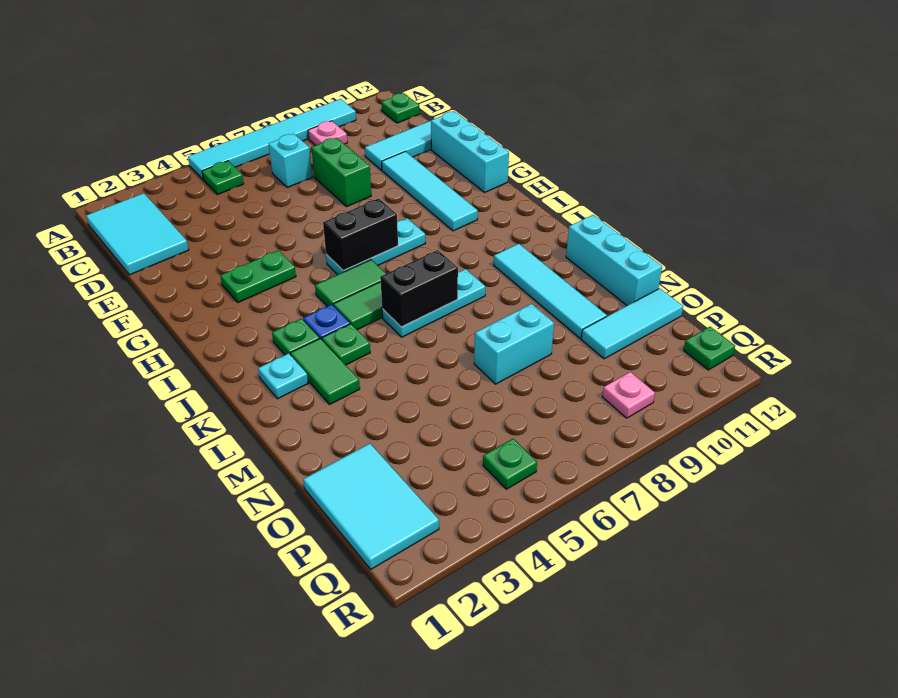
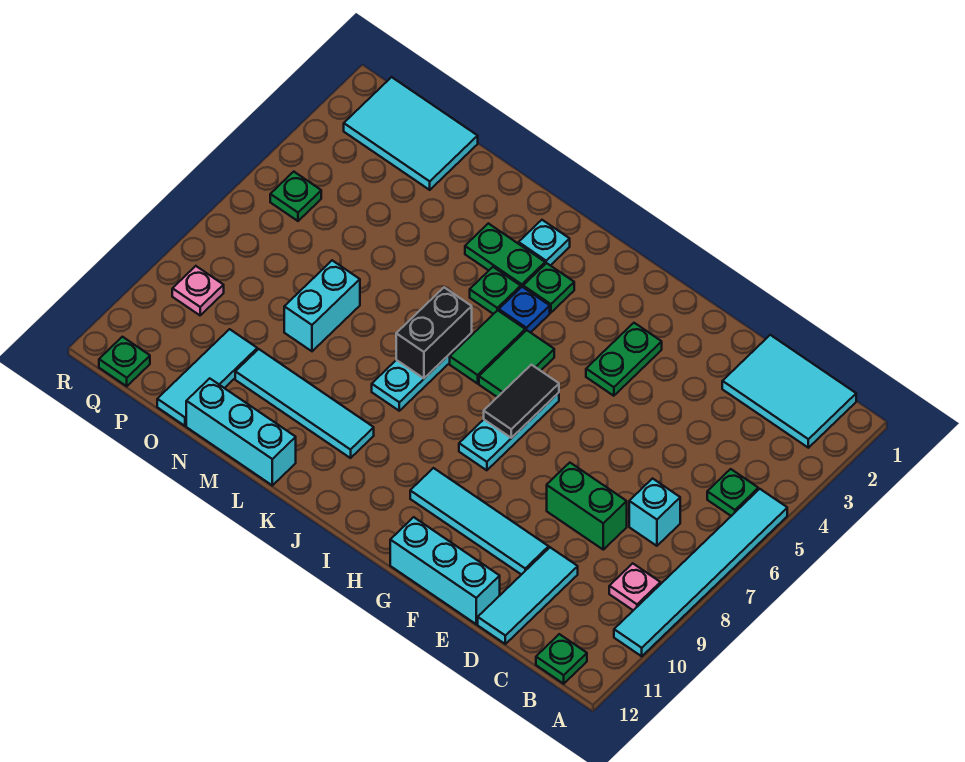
black 1x2 brick [323,198,398,270] -> black 1x2 tile [484,365,559,438]
green 1x2 tile [290,339,360,404] -> green 1x2 plate [465,223,545,287]

